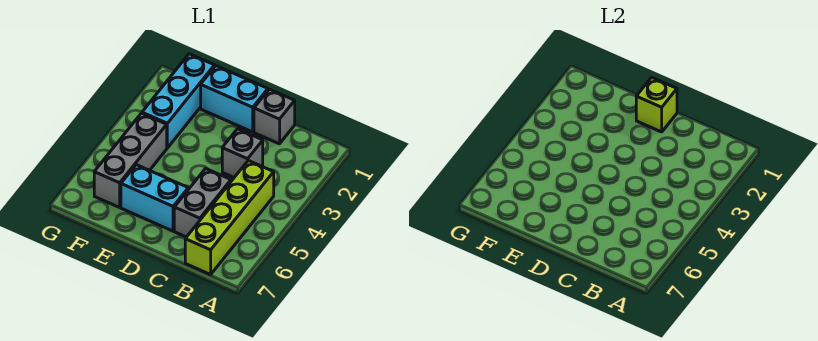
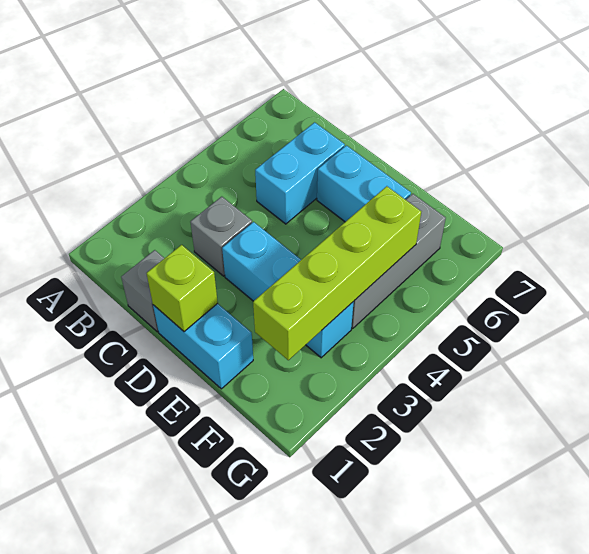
lime 1x4 brick [185,161,274,275] -> lime 1x4 brick moved to [253,186,421,360]
grey 1x2 brick [174,169,231,237] -> cyan 1x2 brick [255,122,345,224]
cyan 1x3 brick [142,54,214,148] -> cyan 1x3 brick turned to [222,222,354,358]

